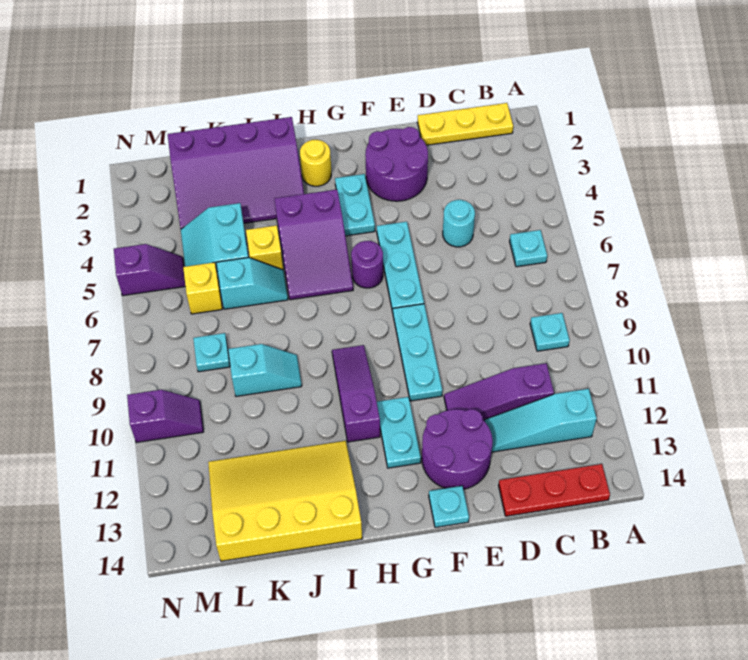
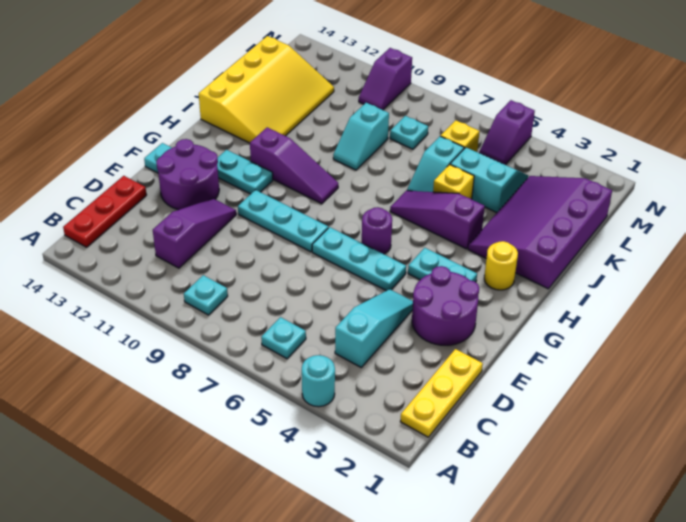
cyan 1x3 slope [485,389,597,452] -> cyan 1x3 slope moved to [335,289,413,367]
cyan 1x1 round brick [443,200,475,247] -> cyan 1x1 round brick moved to [302,355,335,407]
purple 2x3 slope [274,189,353,300] -> purple 1x3 slope [390,191,485,249]

